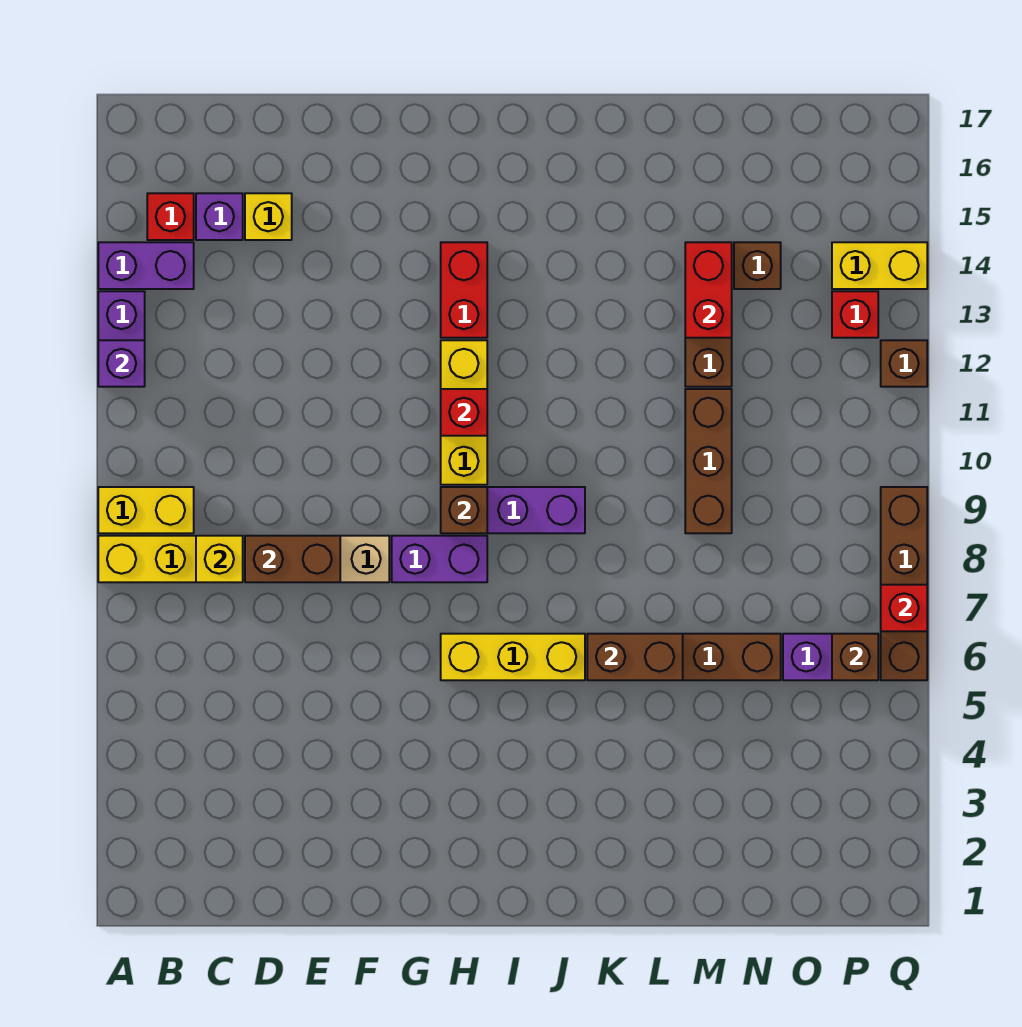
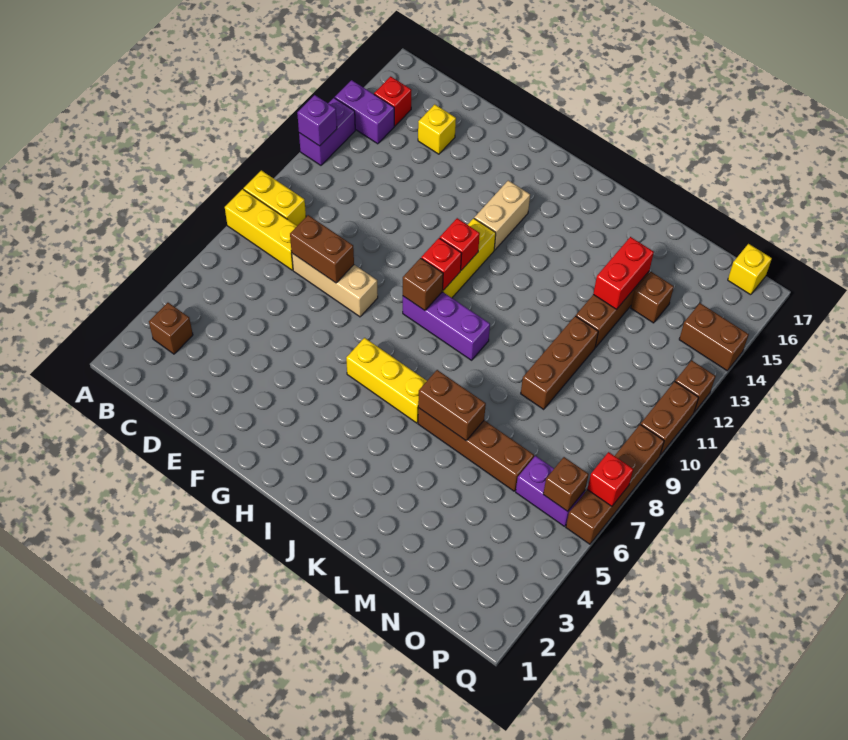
none -> brown 1x1 brick [149,303,193,354]
yellow 1x1 brick [196,536,243,582] -> yellow 1x1 brick moved to [728,244,772,295]
purple 1x1 brick [196,193,243,240] -> none
purple 1x2 brick [392,536,487,582] -> none
red 1x2 brick [441,242,487,338] -> tan 1x2 brick [474,180,530,250]
red 1x1 brick [832,291,878,338] -> red 1x1 brick moved to [421,238,462,290]
yellow 1x2 brick [832,242,927,289] -> brown 1x2 brick [679,303,749,371]
none -> brown 1x2 brick [641,382,699,455]

